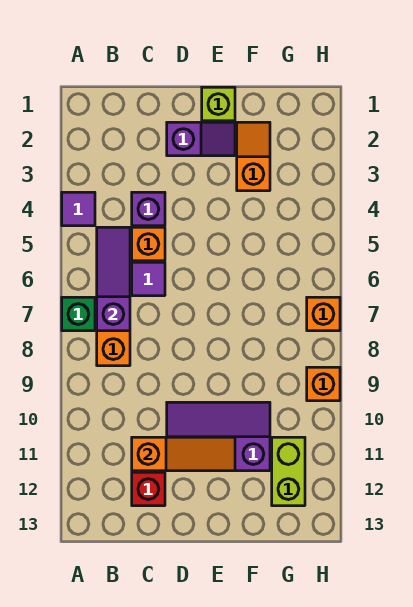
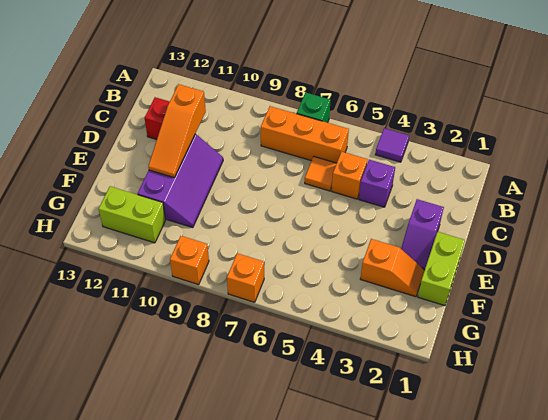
purple 1x3 slope [97,227,130,331] -> none
purple 1x1 tile [132,262,165,296] -> orange 1x1 tile [305,157,337,191]
lime 1x1 brick [202,87,235,121] -> lime 1x2 brick [418,232,465,306]

